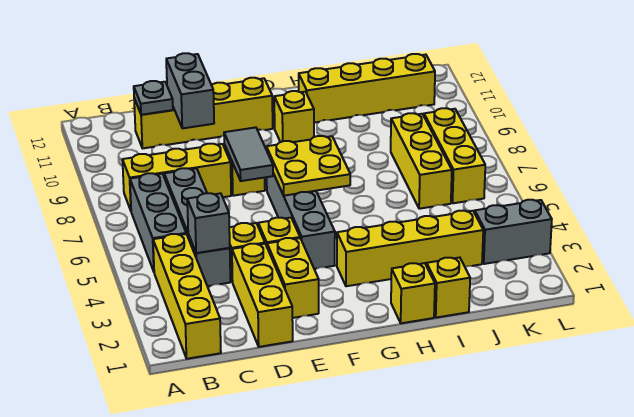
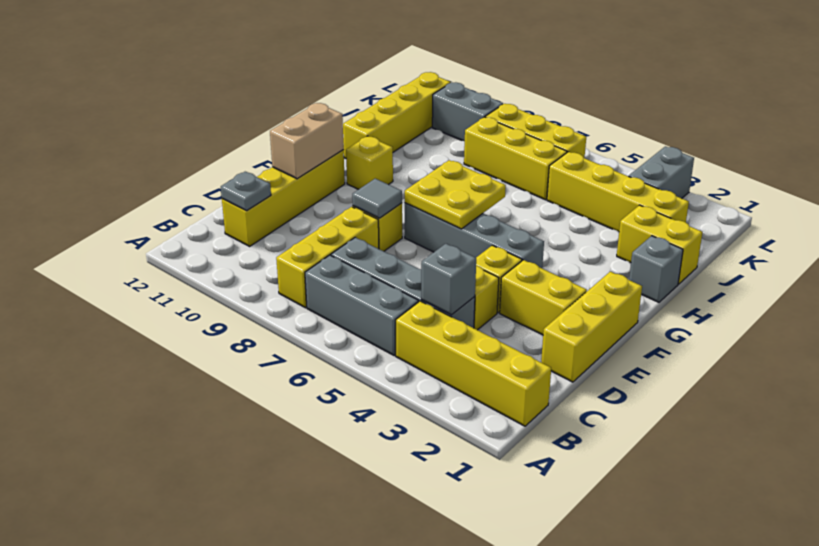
yellow 1x3 brick [232,244,293,347] -> yellow 1x3 brick turned to [541,272,642,382]
grey 1x2 brick [166,53,214,128] -> grey 1x2 brick moved to [432,82,503,141]
grey 1x2 tile [224,127,273,181] -> grey 1x1 tile [352,179,402,218]
none -> tan 1x2 brick [270,103,344,179]
yellow 1x4 brick [337,211,483,286] -> yellow 1x4 brick turned to [547,152,689,232]
yellow 1x1 brick [391,263,435,323] -> grey 1x1 brick [629,236,683,302]
yellow 1x1 brick [427,258,470,318] -> yellow 1x2 brick [617,205,703,284]

